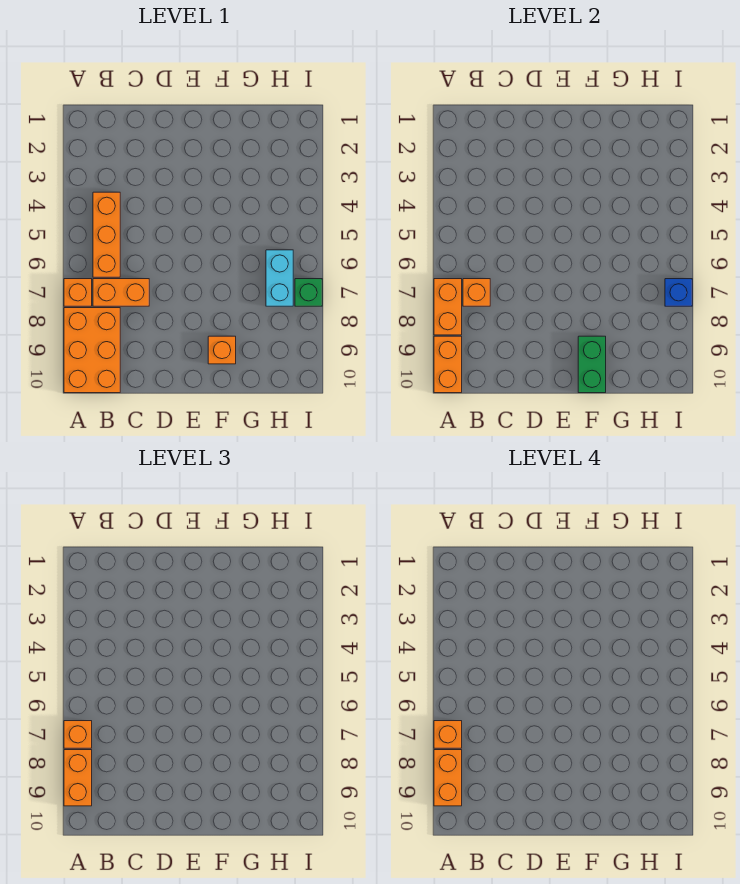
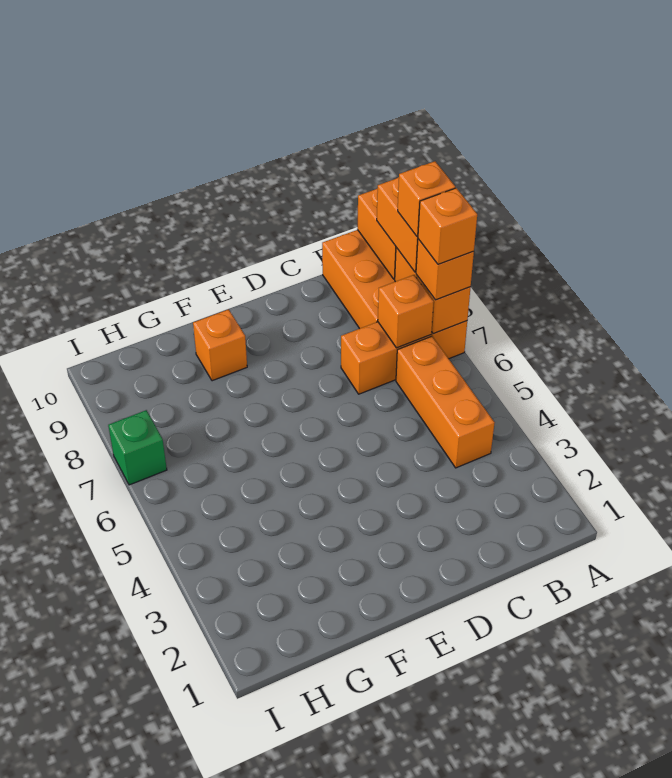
orange 1x2 brick [434,750,462,806] -> orange 1x1 brick [398,161,455,237]
green 1x2 brick [578,336,606,393] -> none
cyan 1x2 brick [266,250,293,306] -> none
blue 1x1 brick [665,279,692,306] -> none

